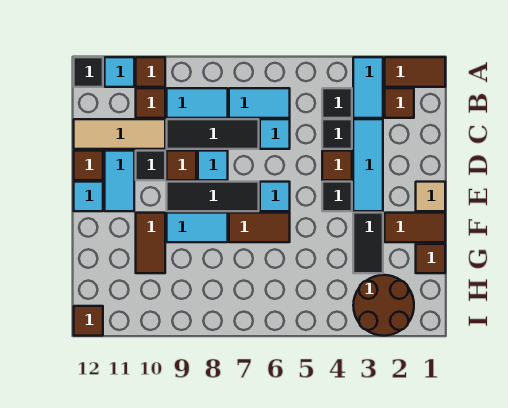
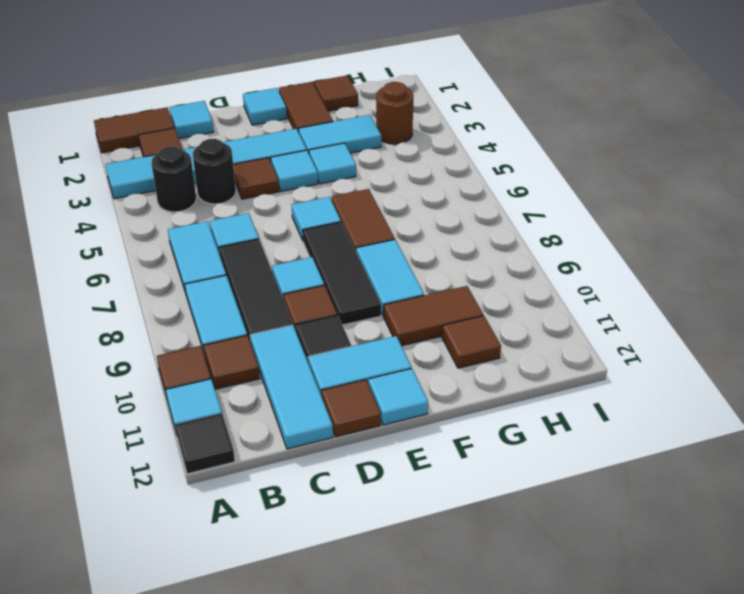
brown 1x2 tile [385,57,445,87] -> brown 1x2 tile turned to [94,107,175,153]
black 1x1 tile [322,88,352,118] -> black 1x1 round brick [152,146,196,212]
none -> cyan 1x1 tile [169,101,214,139]
black 1x1 tile [322,119,352,149] -> black 1x1 round brick [193,139,236,204]
tan 1x3 tile [74,119,165,149] -> cyan 1x3 tile [250,325,333,449]
tan 1x1 tile [416,182,445,211] -> cyan 1x1 tile [243,88,287,125]
black 1x1 tile [322,182,352,211] -> cyan 1x1 tile [271,150,318,191]
black 1x2 tile [353,213,383,273] -> cyan 1x2 tile [298,115,381,153]
none -> cyan 1x1 tile [309,143,356,184]
brown 2x2 round brick [353,275,414,336] -> brown 1x1 round brick [376,82,413,144]
brown 1x1 tile [74,306,103,336] -> brown 1x1 tile moved to [442,316,501,368]

